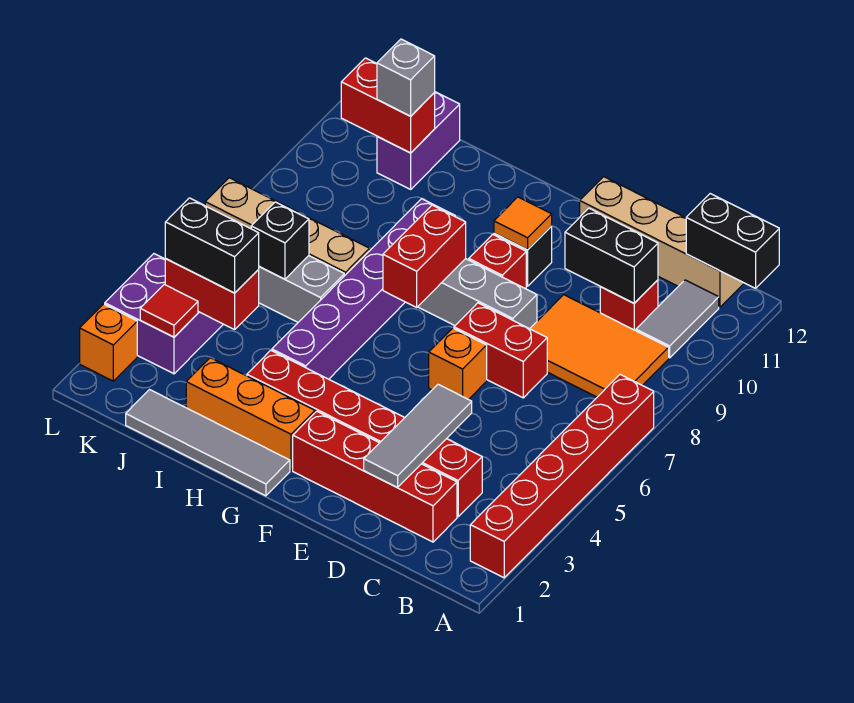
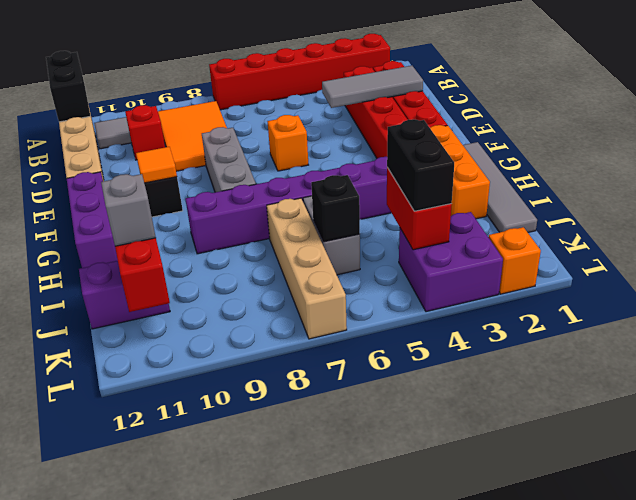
black 1x2 brick [565,208,658,303] -> none
red 1x2 brick [454,303,547,398] -> none
red 1x1 brick [469,234,526,289] -> none
none -> purple 1x3 brick [67,172,118,268]
red 1x2 brick [383,205,466,307] -> none
red 1x1 tile [140,284,198,337] -> none

